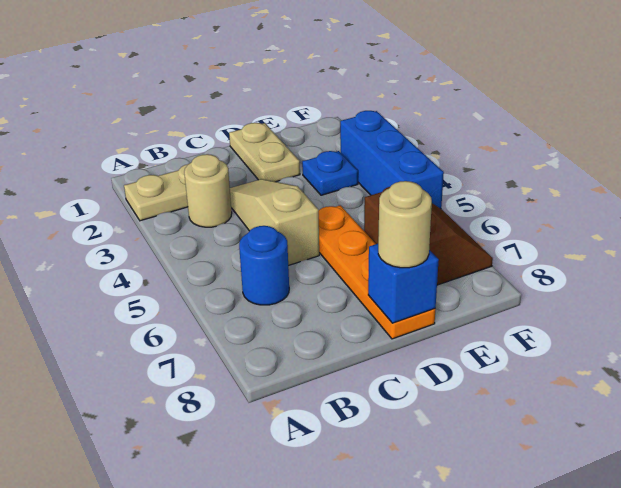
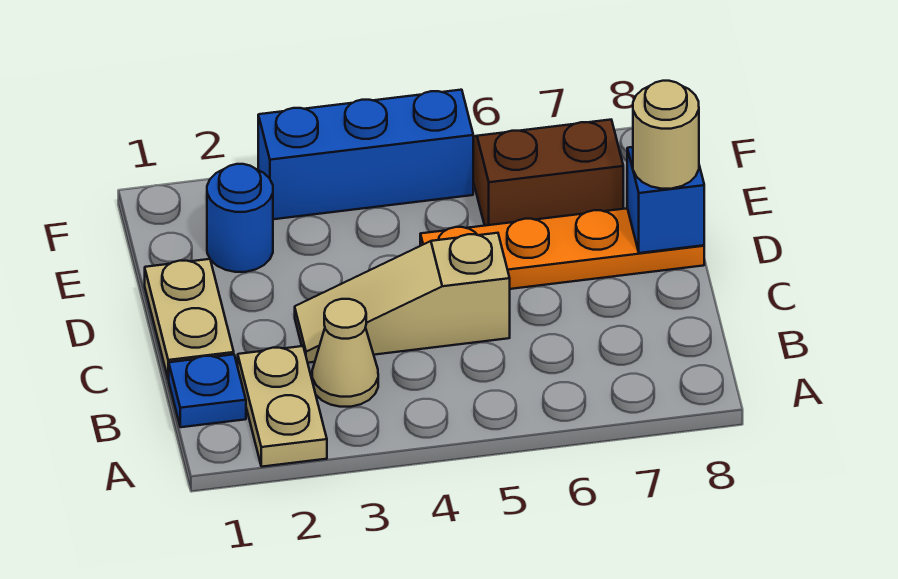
tan 1x1 round brick [184,154,232,227] -> tan 1x1 cone [312,299,378,407]
blue 1x1 round brick [239,226,289,305] -> blue 1x1 round brick moved to [207,164,273,272]
tan 1x2 plate [229,123,300,182] -> tan 1x2 plate turned to [145,259,234,379]
blue 1x1 plate [302,151,358,195] -> blue 1x1 plate moved to [168,354,246,427]

